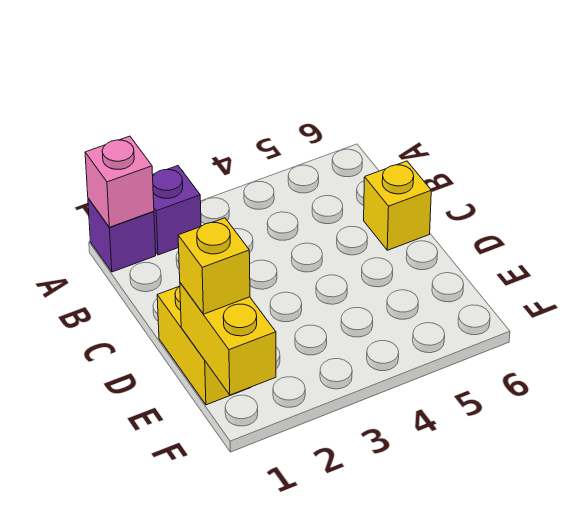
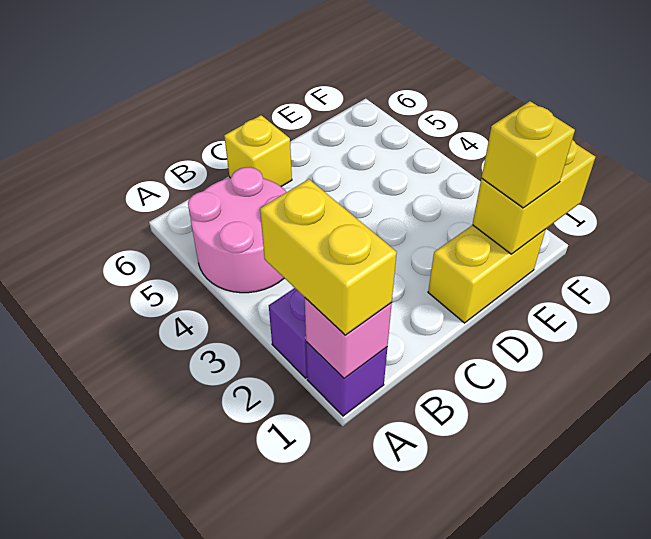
none -> yellow 1x2 brick [260,179,397,335]
none -> pink 2x2 round brick [188,167,286,293]

